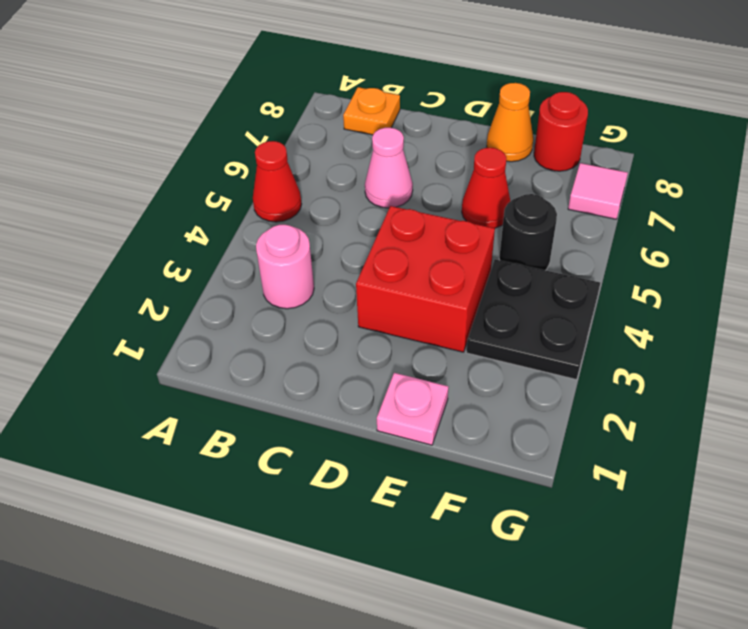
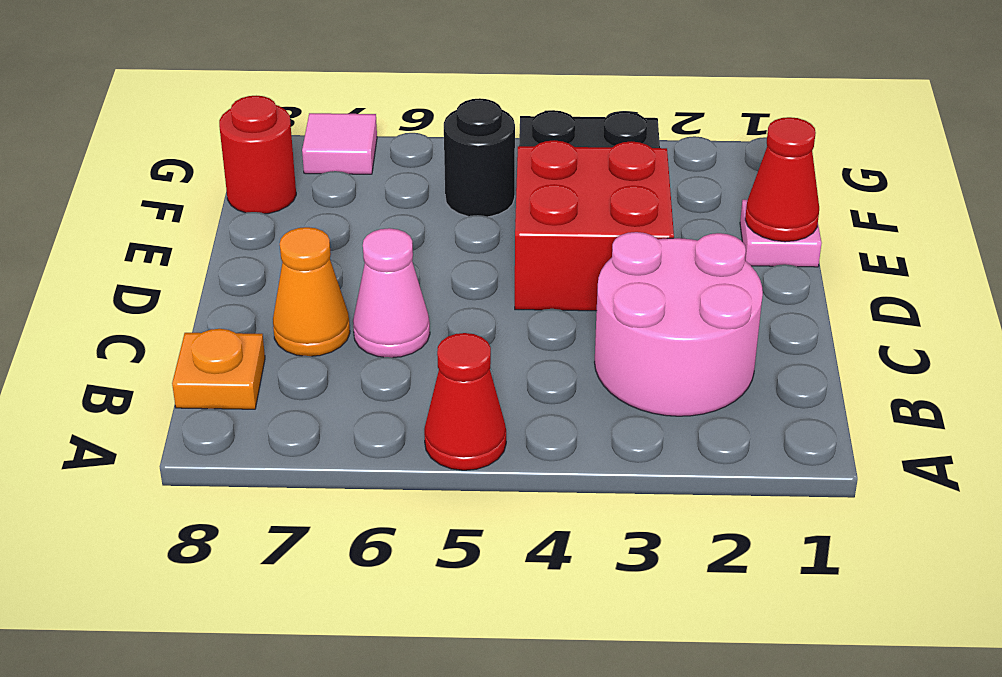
pink 1x1 round brick [256,225,314,309] -> pink 2x2 round brick [595,232,763,416]
red 1x1 cone [462,148,510,228] -> red 1x1 cone moved to [745,117,819,242]
orange 1x1 cone [487,83,533,162] -> orange 1x1 cone moved to [273,227,350,356]

